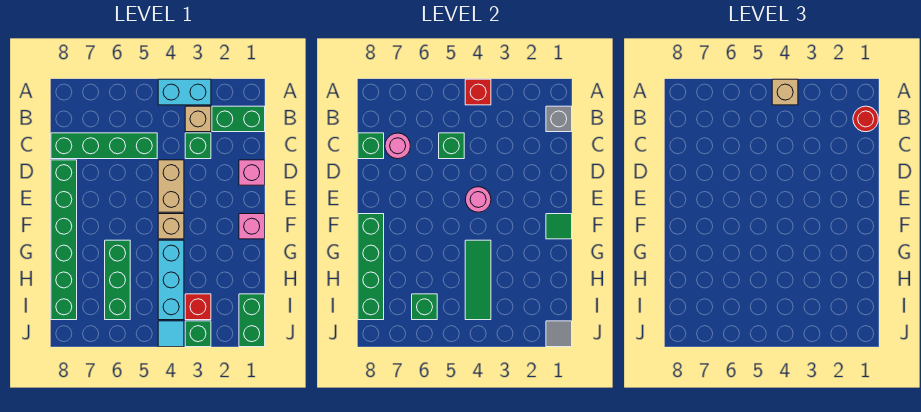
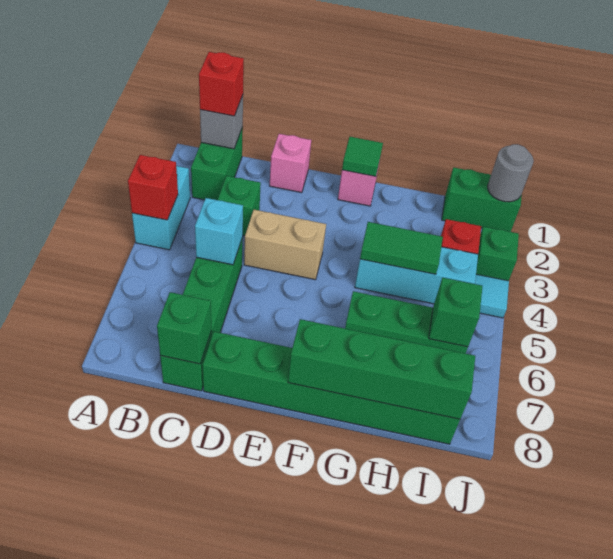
tan 1x1 brick [772,79,798,105] -> none
red 1x1 round brick [853,106,878,132] -> red 1x1 brick [199,52,244,116]
tan 1x1 brick [185,106,211,132] -> none
green 1x1 brick [439,133,464,159] -> cyan 1x1 brick [195,198,243,265]
pink 1x1 round brick [385,133,410,159] -> none
pink 1x1 round brick [466,187,491,212] -> none
tan 1x1 brick [158,214,184,239] -> none
green 1x3 tile [465,240,491,320] -> green 1x2 tile [360,222,443,274]
grey 1x1 tile [546,321,572,347] -> grey 1x1 round brick [488,144,534,202]

